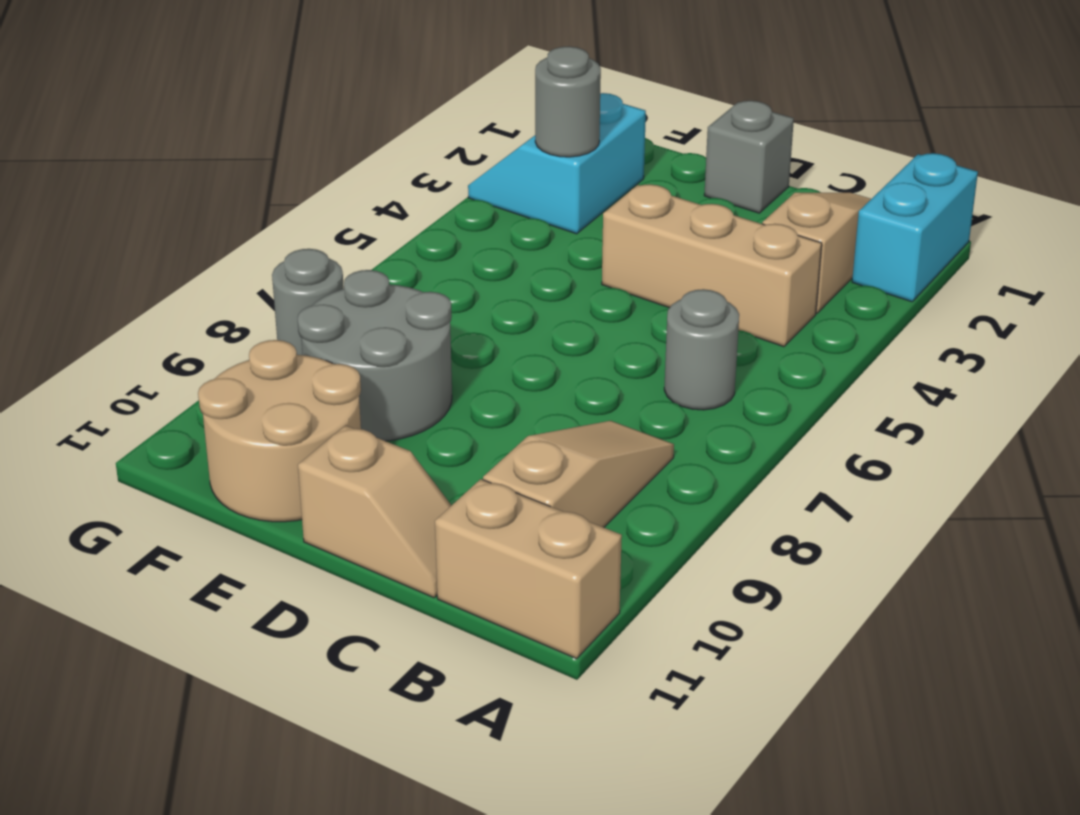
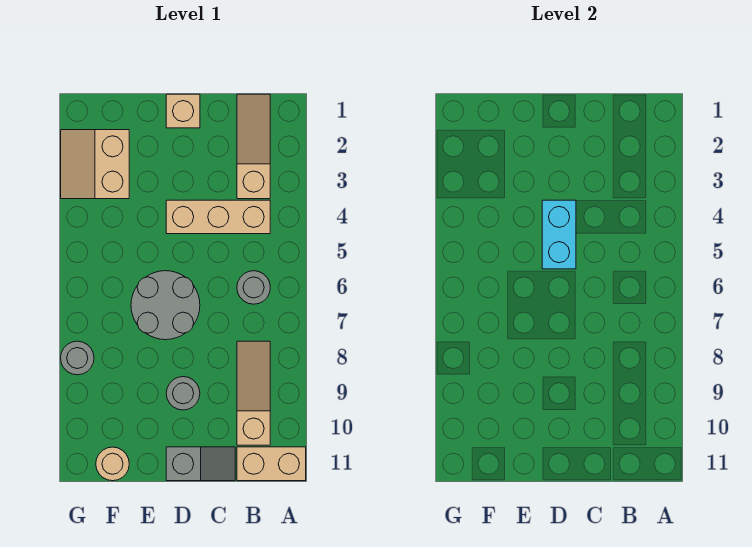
cyan 1x2 brick [852,153,978,302] -> cyan 1x2 brick moved to [542,200,576,269]
tan 1x2 slope [298,426,452,598] -> grey 1x2 slope [166,447,235,481]
grey 1x1 brick [704,101,794,213] -> tan 1x1 brick [166,94,200,128]
grey 2x2 round brick [298,270,452,441] -> grey 2x2 round brick moved to [131,271,200,340]
tan 2x2 round brick [198,340,361,522] -> tan 1x1 round brick [96,447,129,481]
cyan 2x2 slope [468,93,646,234] -> tan 2x2 slope [61,130,129,199]
grey 1x1 round brick [535,46,601,157] -> grey 1x1 round brick moved to [166,377,200,410]

